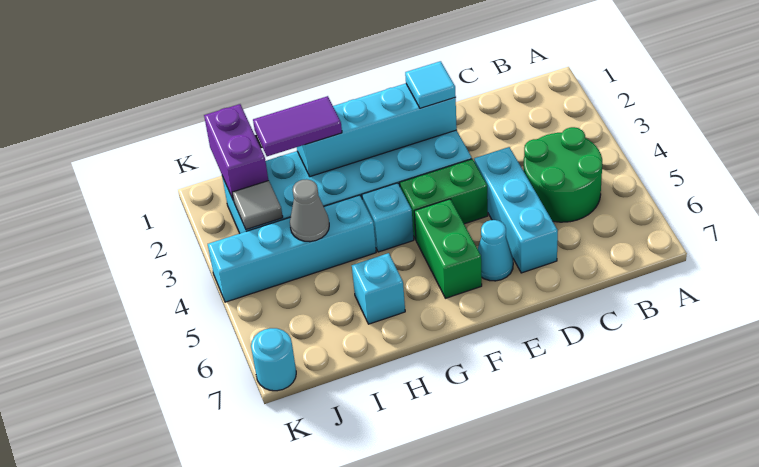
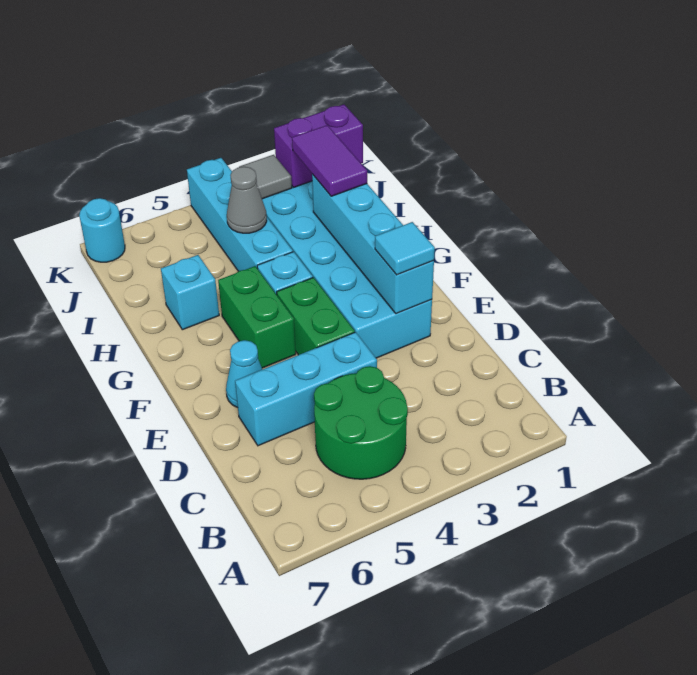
green 1x2 brick [414,199,482,298] -> green 1x2 brick turned to [218,266,296,368]

